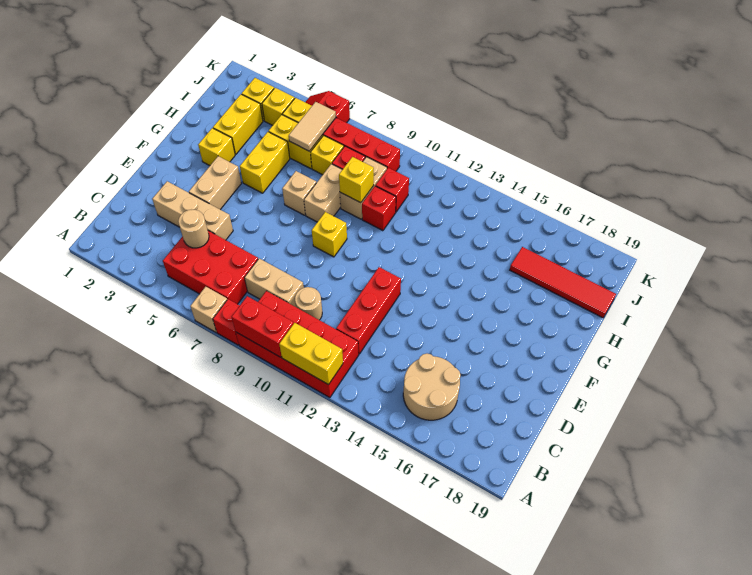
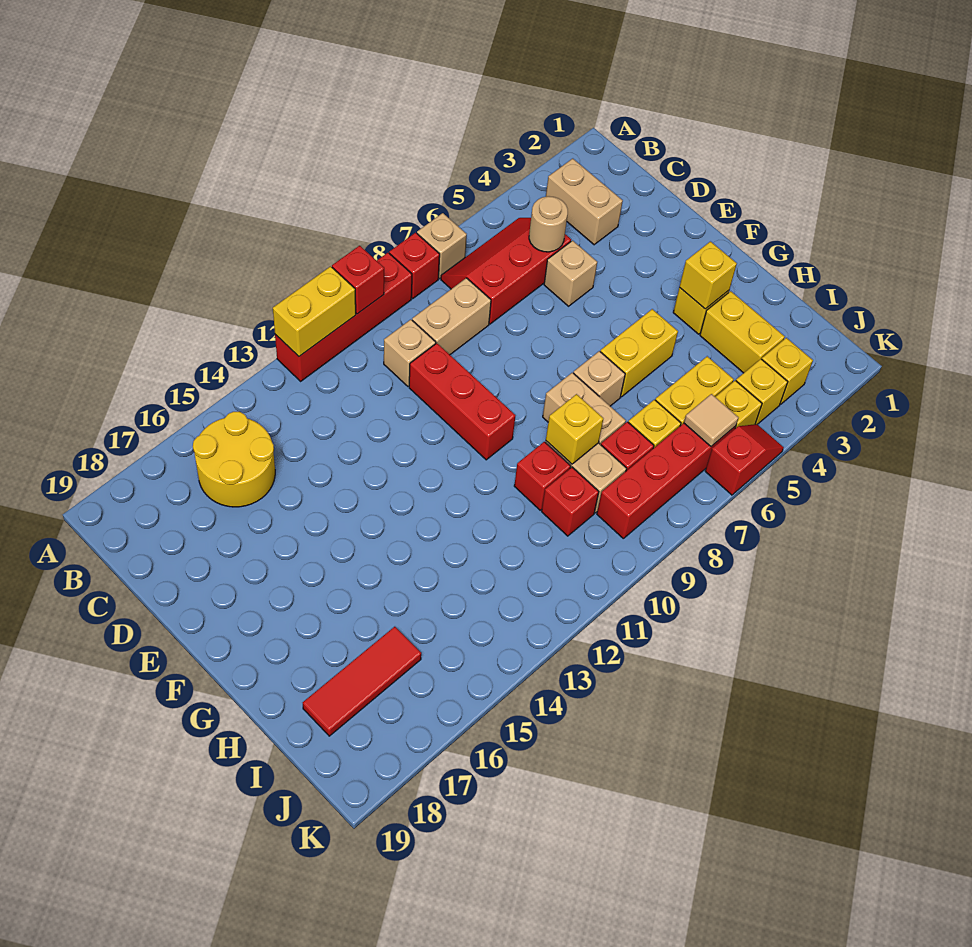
red 2x4 brick [236,291,359,398] -> red 1x4 brick [275,253,412,381]
red 1x2 brick [232,296,294,357] -> red 1x1 brick [332,246,384,314]
red 2x3 brick [163,231,258,304] -> red 2x3 slope [441,218,571,324]
tan 2x2 round brick [403,354,461,420] -> yellow 2x2 round brick [193,412,275,507]
tan 1x1 round brick [295,287,322,320] -> tan 1x1 brick [384,320,436,386]
red 1x3 brick [336,267,401,354] -> red 1x3 brick moved to [409,343,515,460]
tan 1x3 brick [152,181,233,240] -> tan 1x1 brick [544,241,597,306]
tan 1x2 brick [189,156,241,210] -> tan 1x2 brick moved to [546,159,623,245]
yellow 1x1 brick [312,212,347,257] -> yellow 1x1 brick moved to [679,242,737,309]
yellow 1x2 brick [240,132,290,193] -> yellow 1x2 brick turned to [600,309,678,397]
tan 1x2 tile [289,102,336,151] -> tan 1x1 tile [684,394,739,446]
red 1x4 tile [510,247,616,318] -> red 1x3 tile [303,627,421,736]

